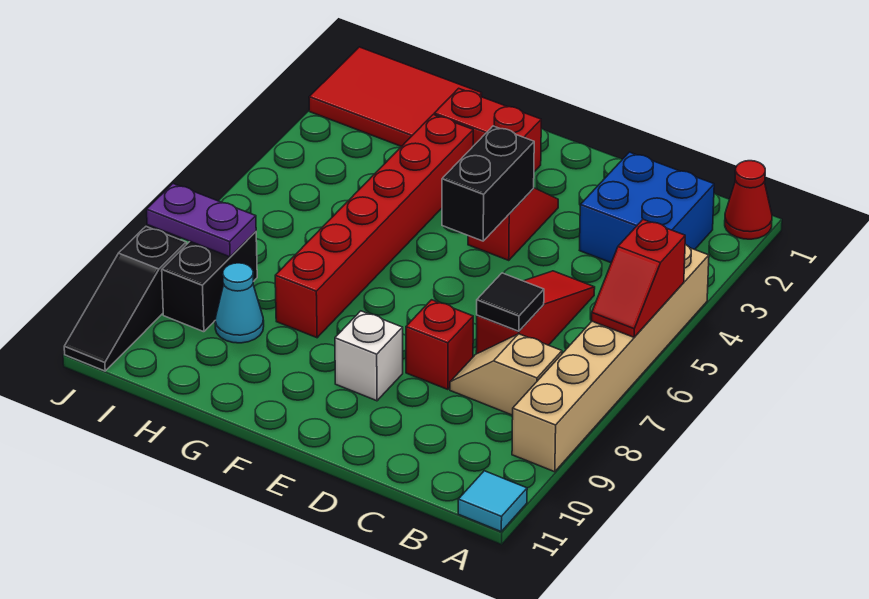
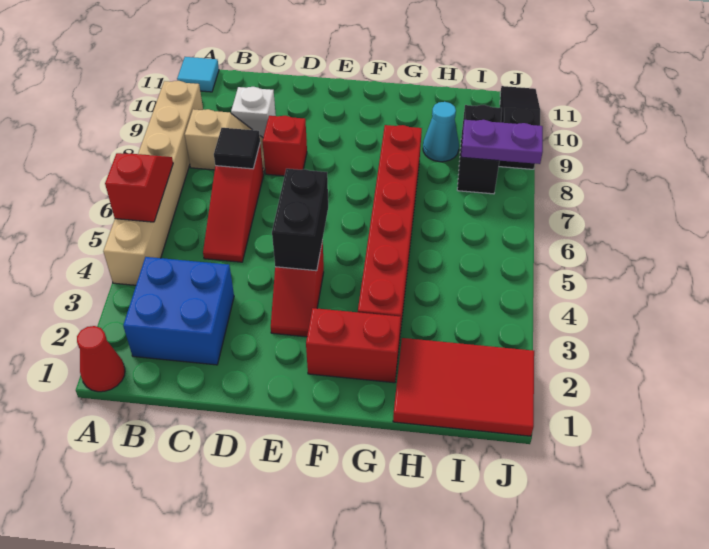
white 1x1 brick [335,311,403,401] -> white 1x1 brick moved to [231,87,276,137]

